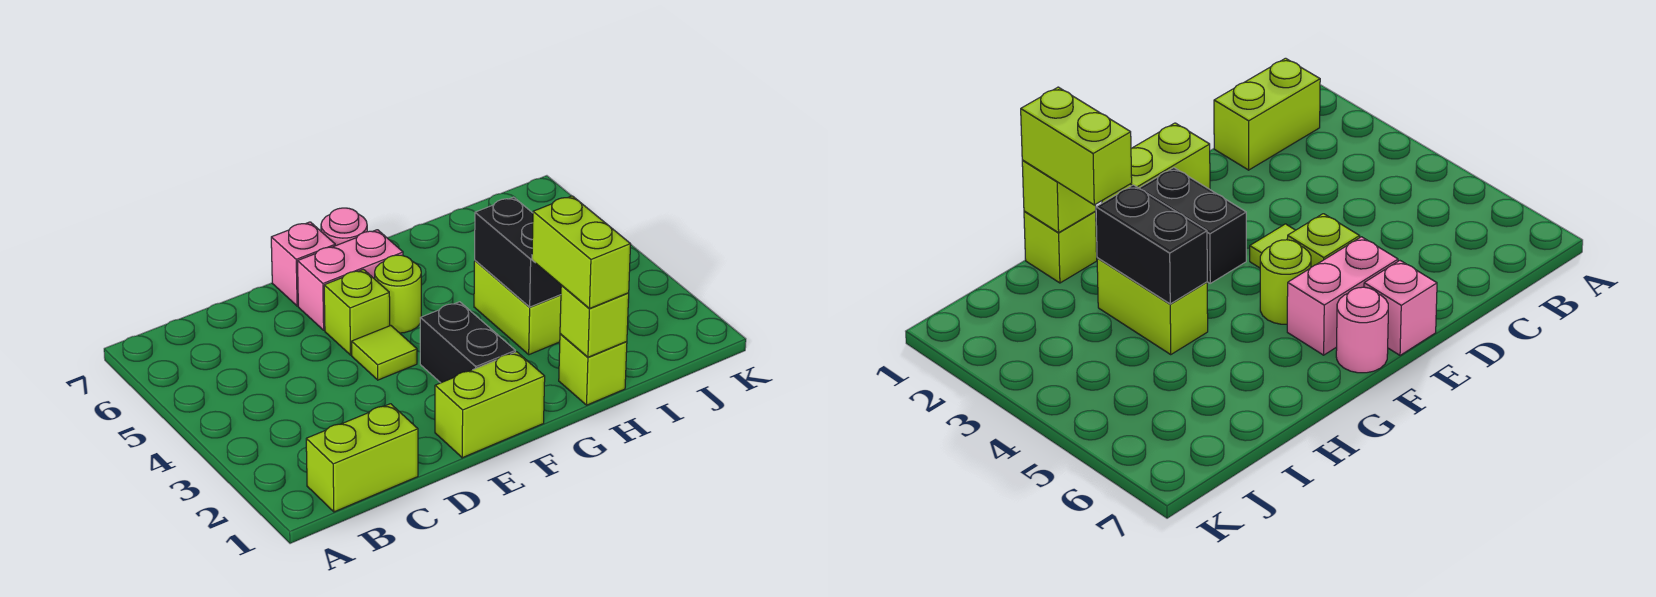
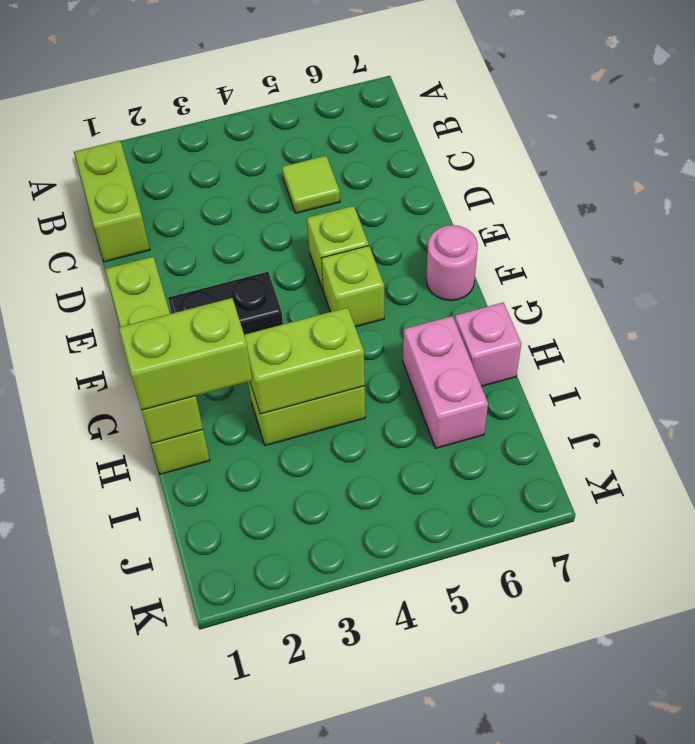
lime 1x1 tile [352,325,417,380] -> lime 1x1 tile moved to [282,156,340,213]
pink 1x2 brick [298,230,403,330] -> pink 1x2 brick moved to [403,316,488,448]
pink 1x1 brick [271,222,335,306] -> pink 1x1 brick moved to [455,302,521,386]
lime 1x1 round brick [375,255,421,333] -> lime 1x1 brick [322,246,384,327]
black 1x2 brick [475,197,562,307] -> lime 1x2 brick [244,307,365,414]

